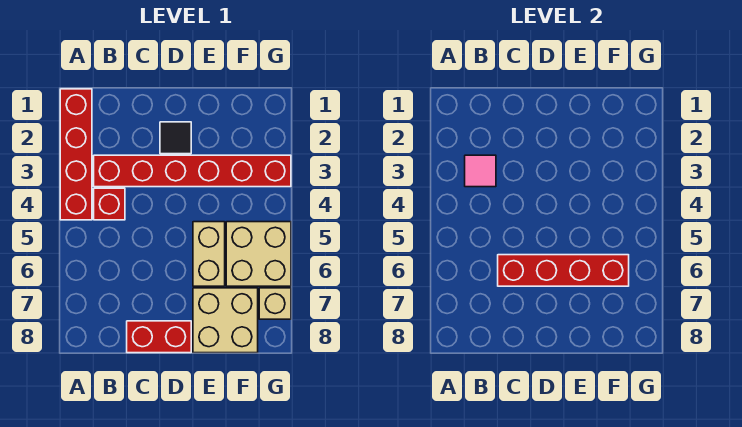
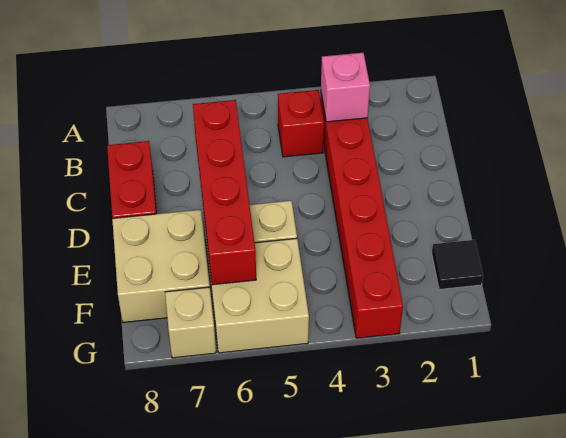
red 1x4 brick [60,89,92,220] -> none
pink 1x1 tile [465,155,496,187] -> pink 1x1 brick [321,53,370,122]
black 1x1 tile [160,122,191,154] -> black 1x1 tile moved to [432,240,483,289]

